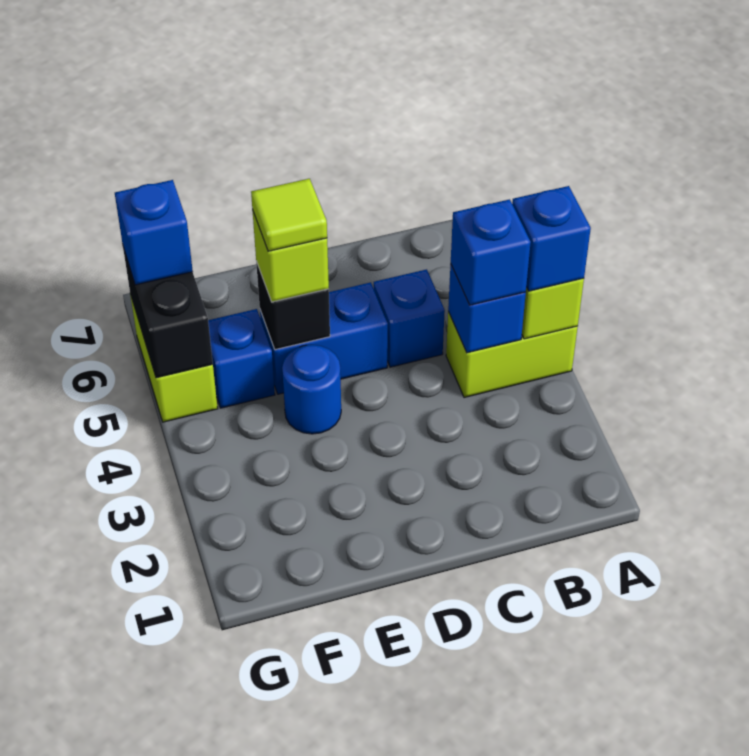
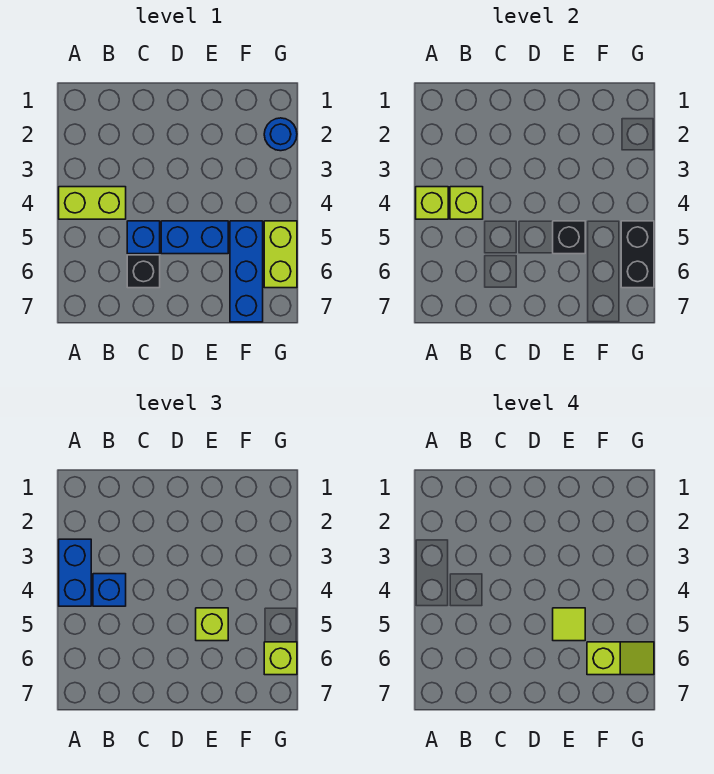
blue 1x1 brick [512,186,591,291] -> blue 1x2 brick [59,539,91,606]
blue 1x1 brick [448,264,526,353] -> lime 1x1 brick [450,187,483,219]
none -> black 1x1 brick [127,255,160,288]
blue 1x1 round brick [282,345,341,434] -> blue 1x1 round brick moved to [264,118,297,151]
blue 1x1 brick [208,309,275,408] -> blue 1x3 brick [230,221,263,322]
none -> lime 1x2 slope [587,642,654,675]
blue 1x1 brick [115,180,193,285] -> lime 1x1 brick [264,642,297,675]

